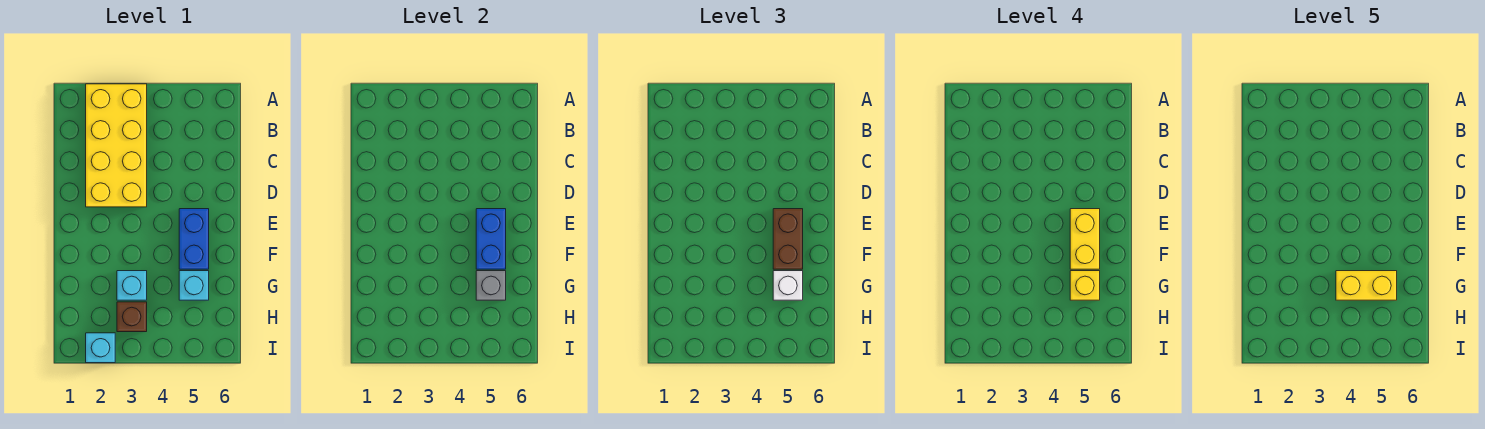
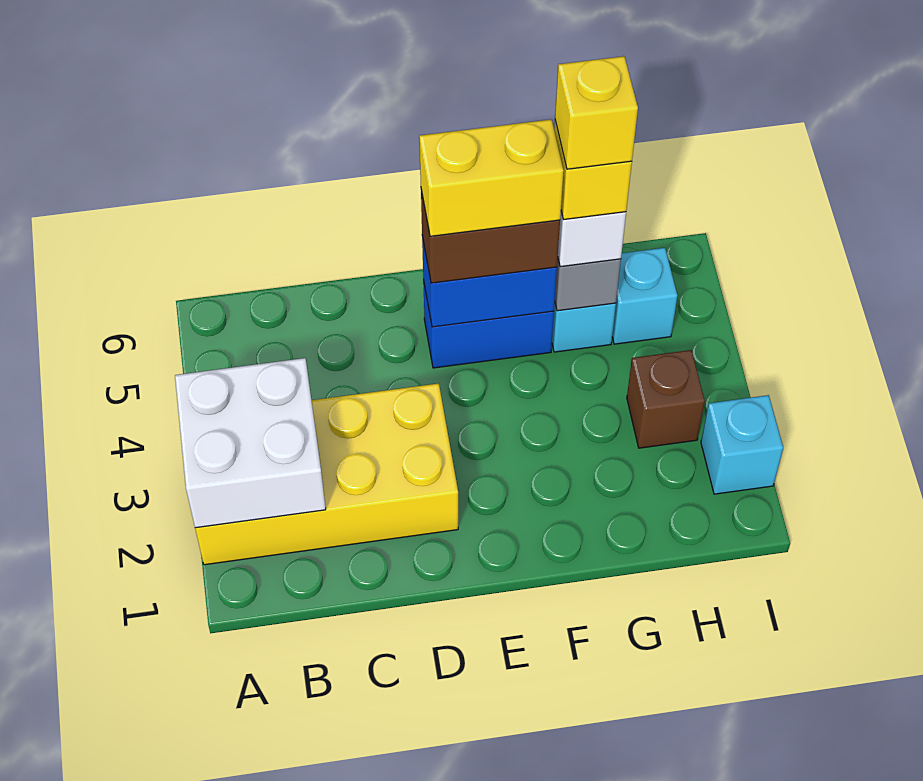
none -> white 2x2 brick [175,358,326,528]
cyan 1x1 brick [117,271,147,300] -> cyan 1x1 brick moved to [612,248,677,344]
yellow 1x2 brick [1336,271,1397,300] -> yellow 1x1 brick [555,56,638,169]

